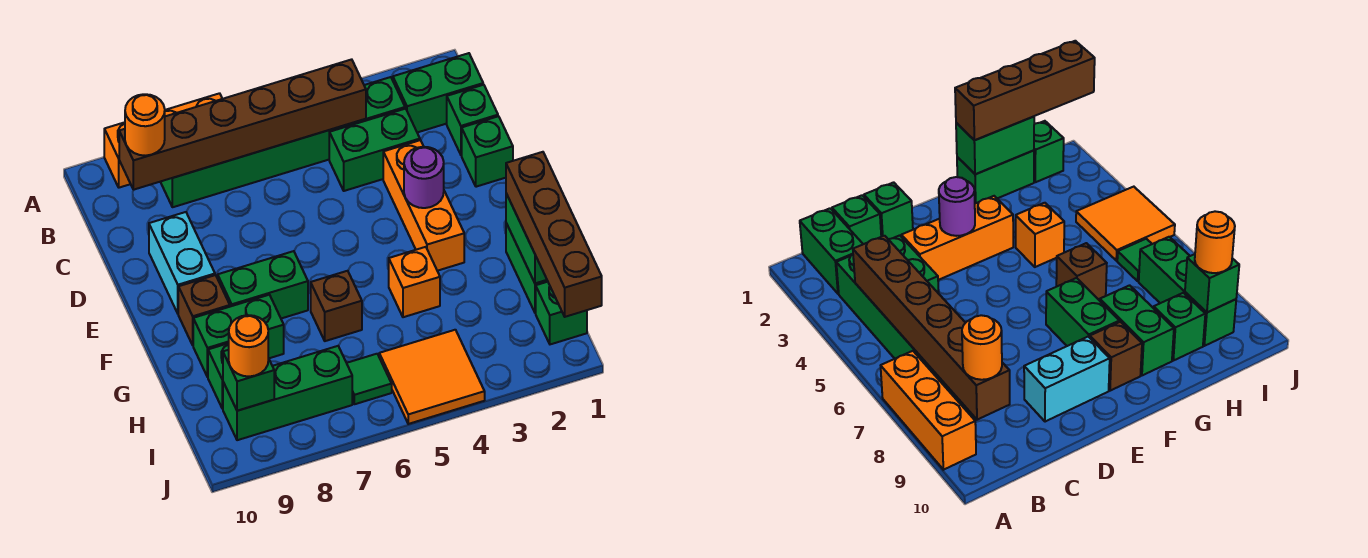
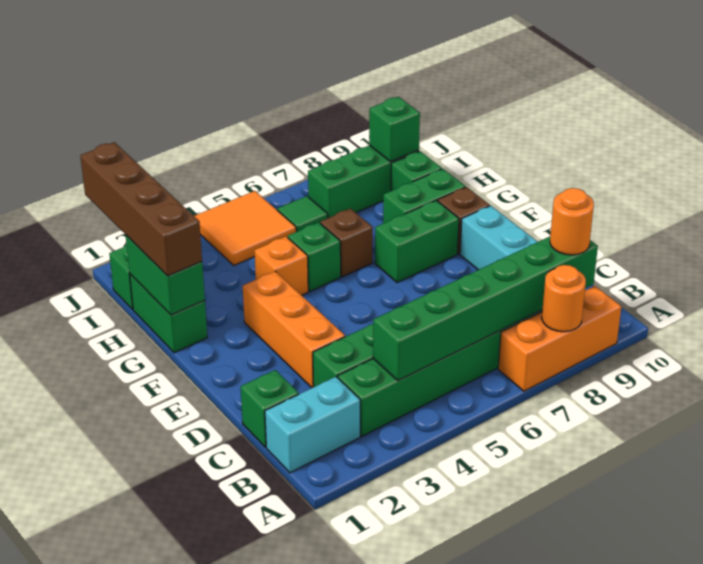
green 1x2 brick [393,53,483,132] -> cyan 1x2 brick [265,377,360,473]
brown 1x6 brick [119,59,366,190] -> green 1x6 brick [373,237,598,380]
green 1x1 brick [462,116,513,187] -> green 1x1 brick moved to [288,222,341,291]
purple 1x1 round brick [404,147,444,208] -> none
orange 1x1 round brick [229,315,268,377] -> orange 1x1 round brick moved to [542,265,586,332]

